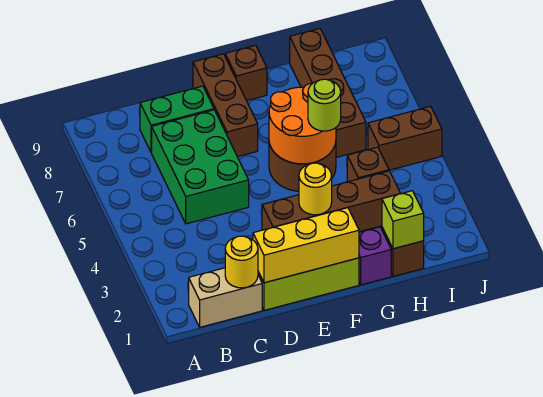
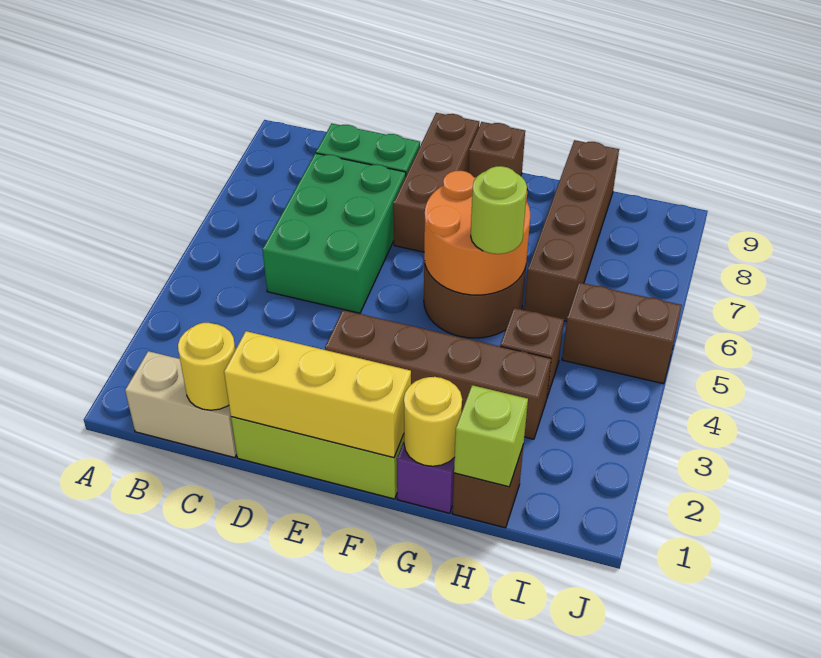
yellow 1x1 round brick [299,163,332,215] -> yellow 1x1 round brick moved to [404,377,462,466]

